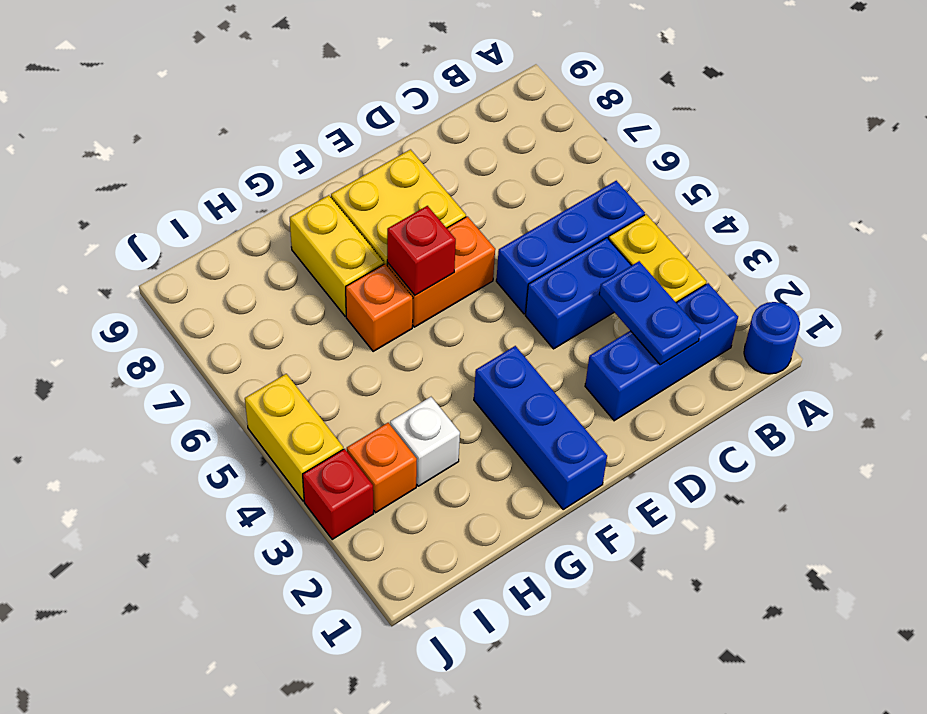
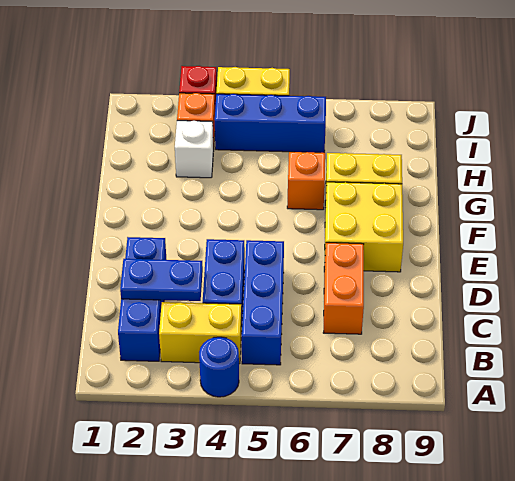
blue 1x1 round brick [744,302,800,374] -> blue 1x1 round brick moved to [199,337,239,397]
orange 1x2 brick [387,216,495,327] -> orange 1x2 brick moved to [324,243,364,334]
blue 1x3 brick [474,346,607,509] -> blue 1x3 brick moved to [215,94,326,153]
red 1x1 brick [387,206,456,295] -> none

